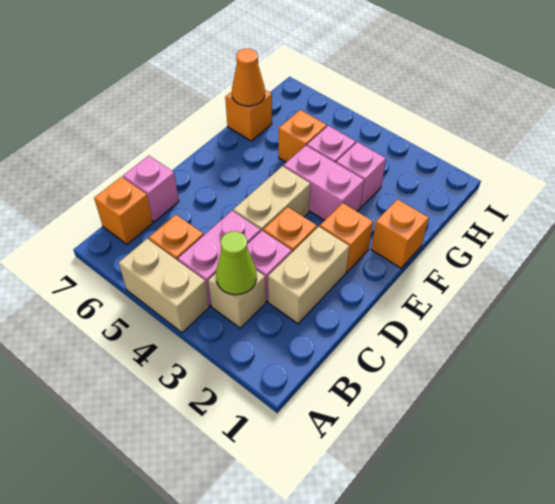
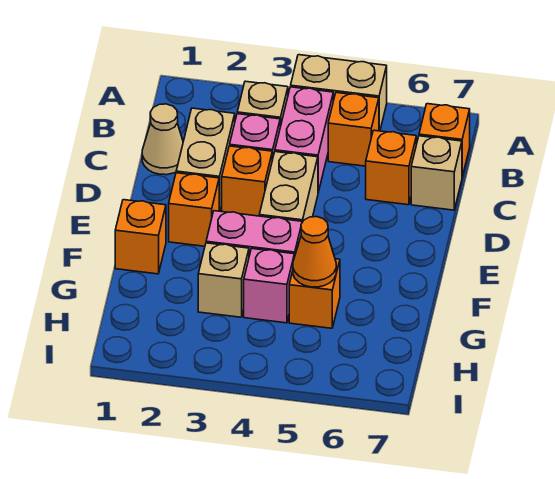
lime 1x1 cone [216,231,257,295] -> none
none -> tan 1x1 cone [142,104,183,175]
pink 1x1 brick [123,156,179,222] -> tan 1x1 brick [411,136,462,210]
pink 1x1 brick [336,142,386,207] -> tan 1x1 brick [198,243,249,317]
orange 1x1 brick [225,90,272,141] -> orange 1x1 brick moved to [366,130,416,205]
orange 1x1 cone [232,48,265,106] -> orange 1x1 cone moved to [293,217,336,287]

